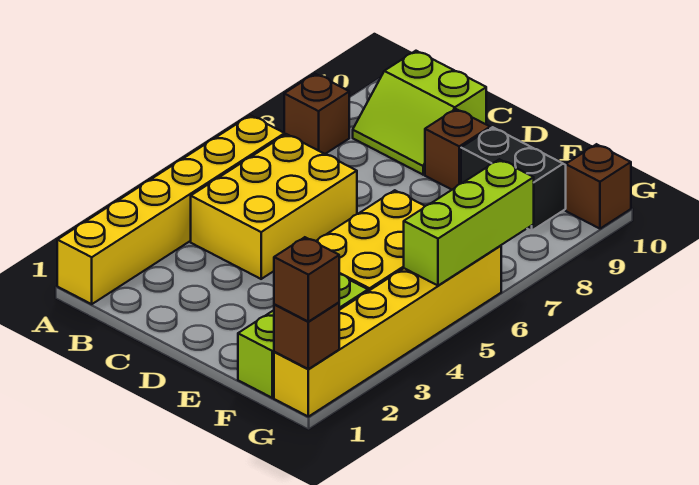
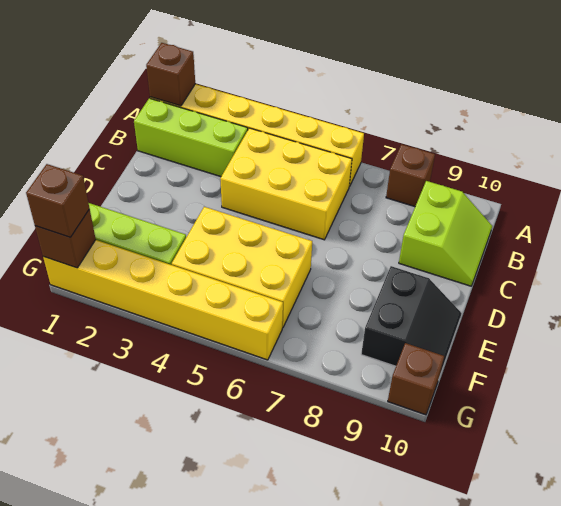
lime 2x2 slope [353,51,486,175] -> lime 2x2 slope turned to [399,181,492,286]
brown 1x1 brick [425,109,490,190] -> brown 1x1 brick moved to [146,43,195,106]
lime 1x3 brick [404,159,534,286] -> lime 1x3 brick moved to [134,98,248,177]

